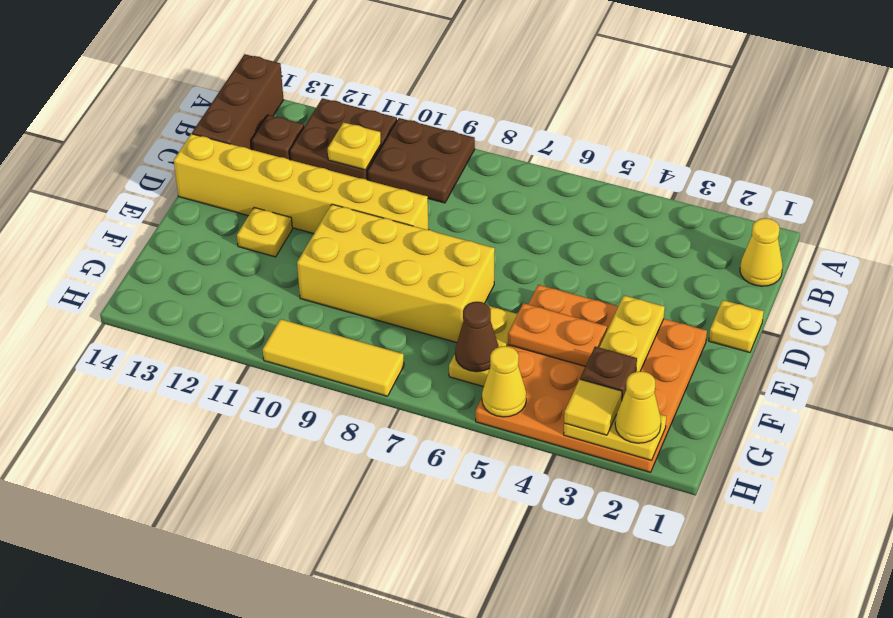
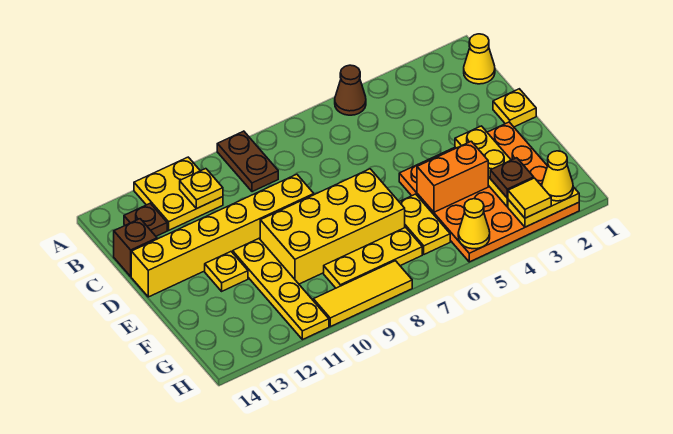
brown 2x2 plate [368,118,475,203] -> brown 1x2 plate [217,131,278,192]
brown 2x2 plate [290,98,397,180] -> yellow 2x2 plate [134,157,223,230]
brown 1x3 brick [192,54,284,150] -> brown 1x1 brick [114,219,157,276]
none -> yellow 1x4 plate [233,239,329,340]
orange 1x2 plate [508,303,607,366] -> orange 1x2 brick [417,141,488,212]
brown 1x1 cone [455,302,498,372] -> brown 1x1 cone moved to [335,65,366,115]
none -> yellow 1x3 plate [324,228,422,288]

